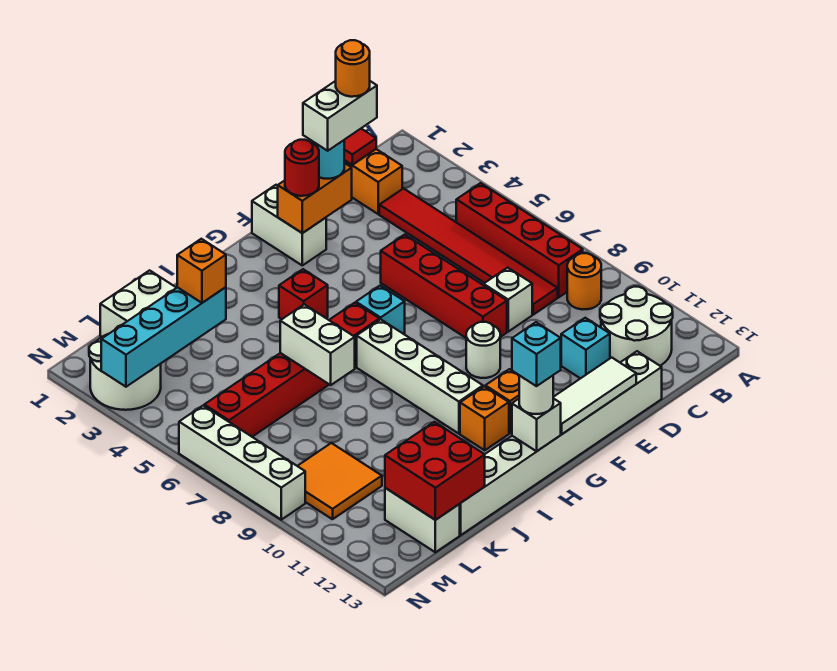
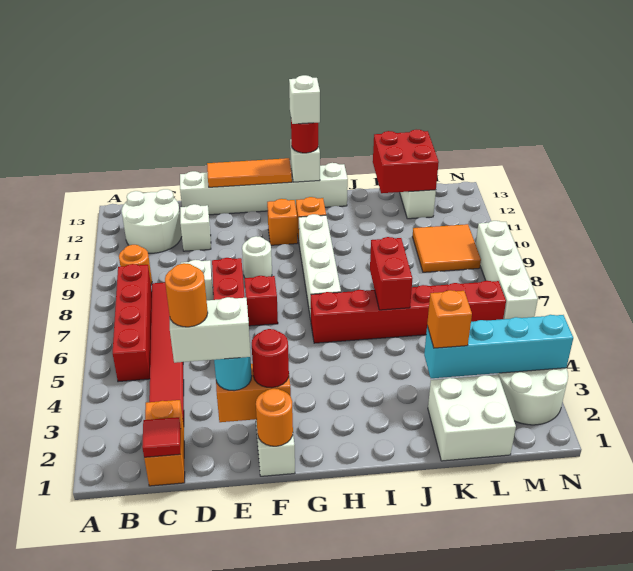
cyan 1x1 brick [561,318,610,379] -> white 1x1 brick [180,204,211,251]
white 1x8 brick [460,351,662,535] -> white 1x6 brick [180,163,348,215]
white 1x3 tile [553,358,636,434] -> orange 1x3 tile [207,158,292,187]
none -> orange 1x1 round brick [256,389,293,446]
cyan 1x1 brick [356,286,405,334] -> none
red 1x1 brick [279,269,328,319] -> red 1x1 brick moved to [245,276,278,326]
white 1x1 round brick [519,376,553,414] -> red 1x1 round brick [291,120,318,153]
cyan 1x1 brick [512,322,561,386] -> white 1x1 brick [289,75,320,124]
white 1x2 brick [280,304,355,385] -> red 1x2 brick [370,237,412,310]

